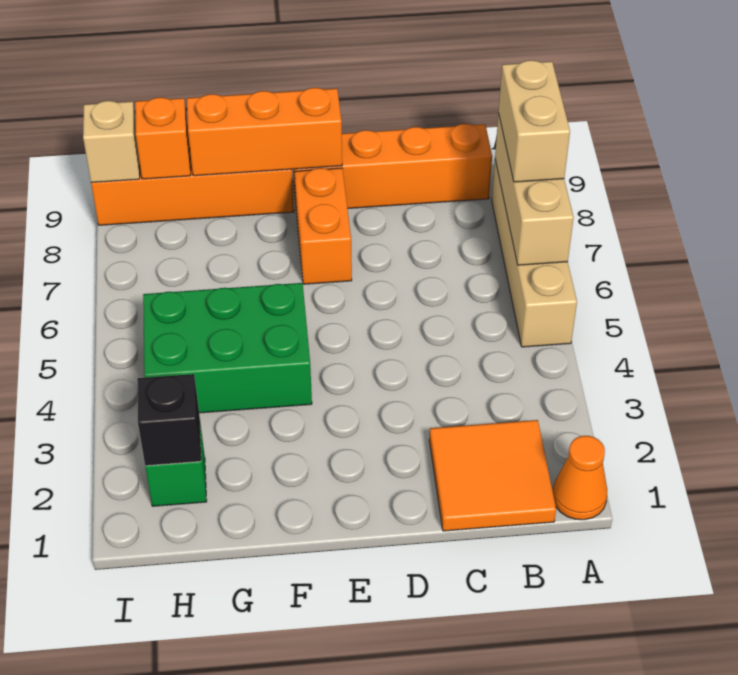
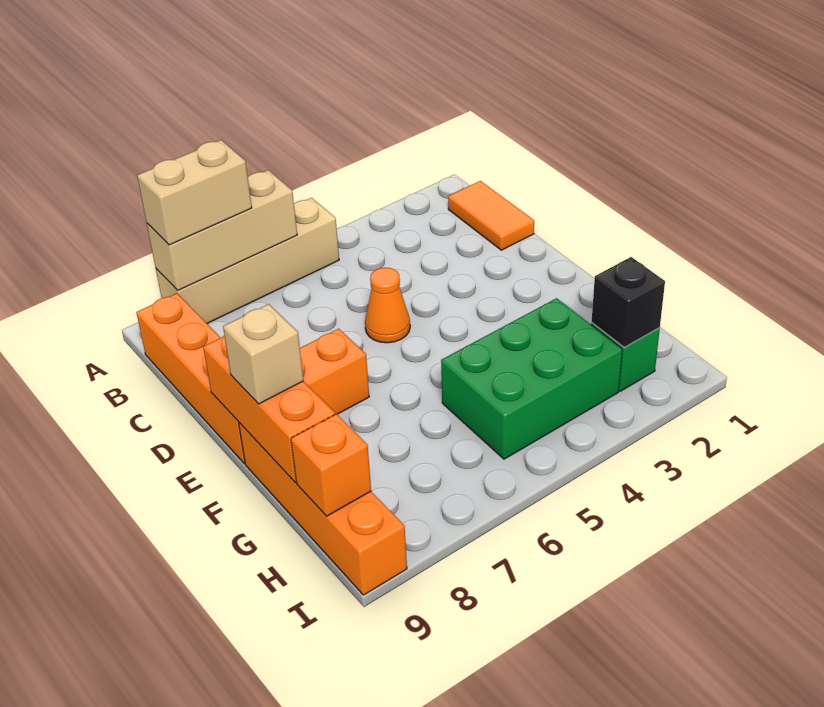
orange 1x1 cone [553,436,607,520] -> orange 1x1 cone moved to [365,268,410,343]
orange 2x2 tile [429,420,556,531] -> orange 1x2 tile [448,181,534,250]
green 2x3 brick [143,283,312,413] -> green 2x3 brick turned to [441,298,622,459]
tan 1x1 brick [83,101,140,183] -> tan 1x1 brick moved to [223,304,304,404]

